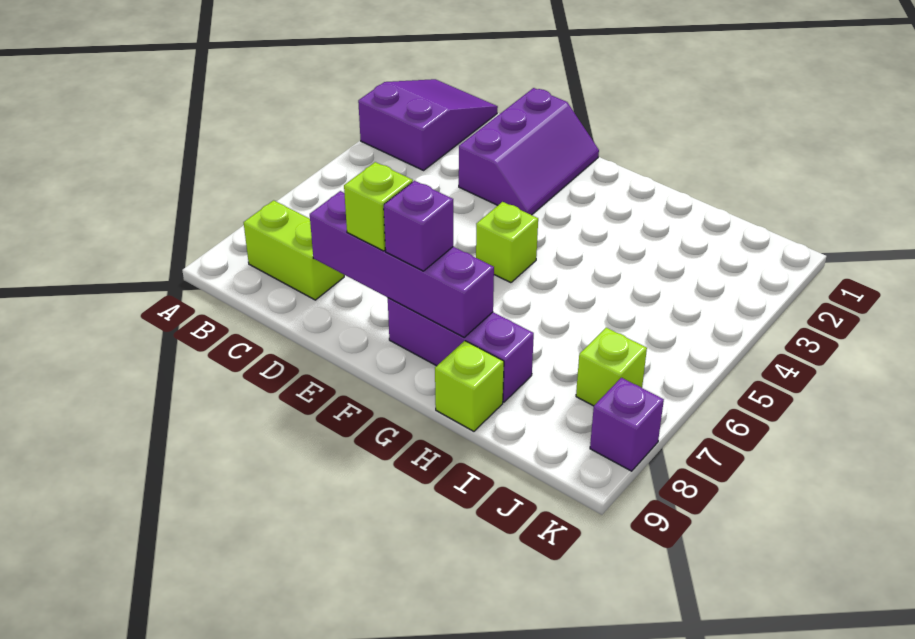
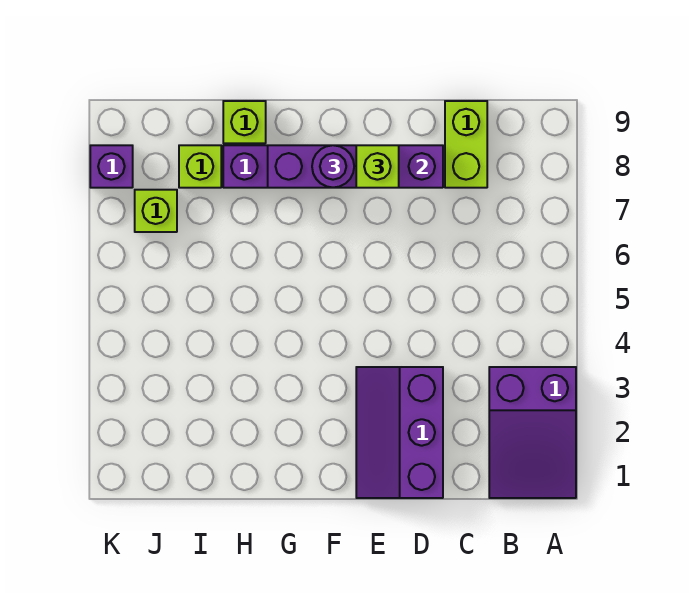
lime 1x2 brick [244,200,344,300] -> lime 1x2 brick turned to [445,101,487,188]
lime 1x1 brick [476,202,538,283] -> lime 1x1 brick moved to [179,145,221,188]
purple 1x1 brick [384,181,453,271] -> purple 1x1 round brick [312,145,354,188]

